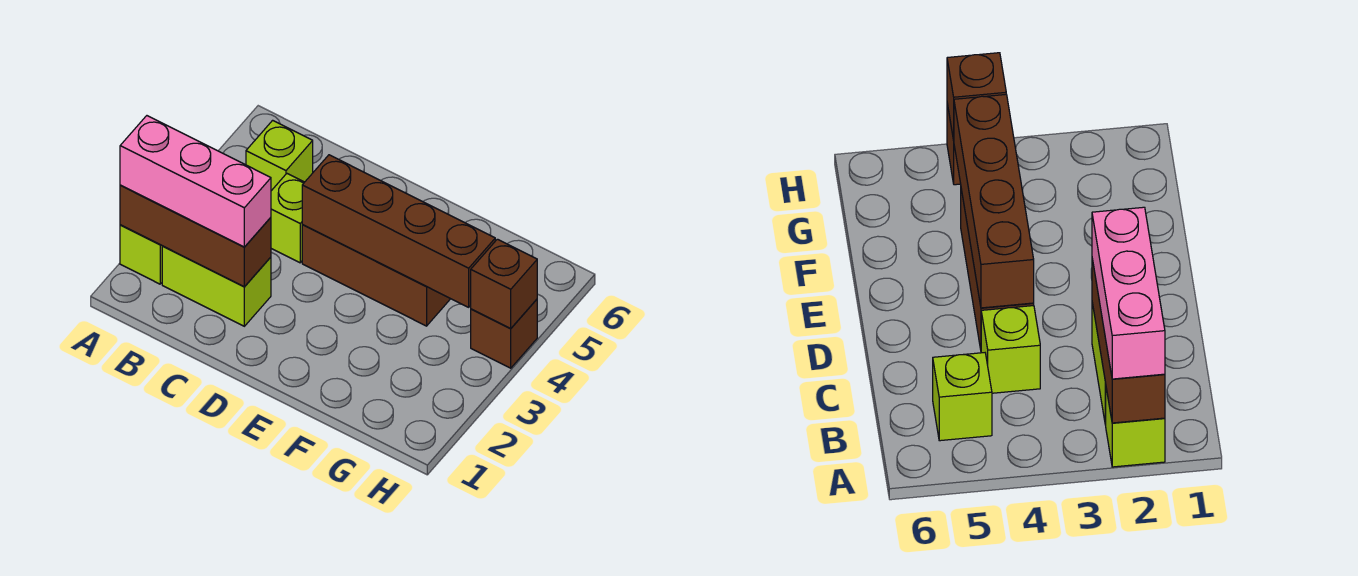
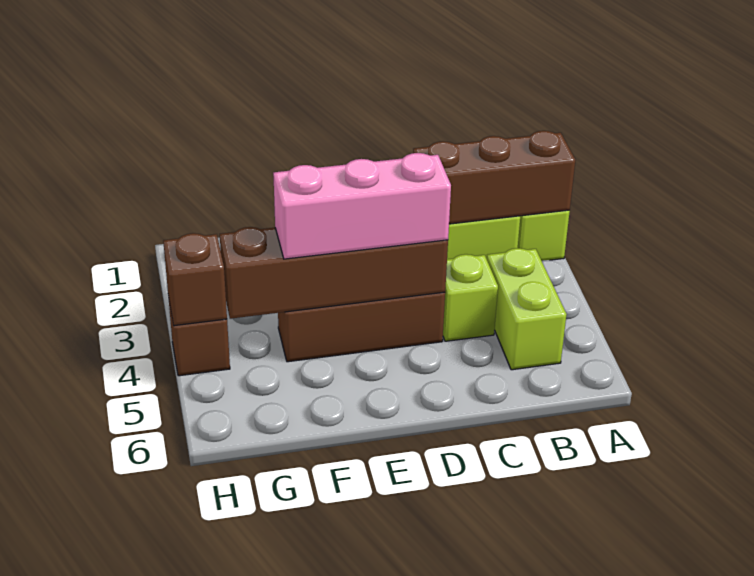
pink 1x3 brick [120,116,271,247] -> pink 1x3 brick moved to [273,153,451,259]
lime 1x1 brick [246,120,313,191] -> lime 1x2 brick [487,248,567,370]

